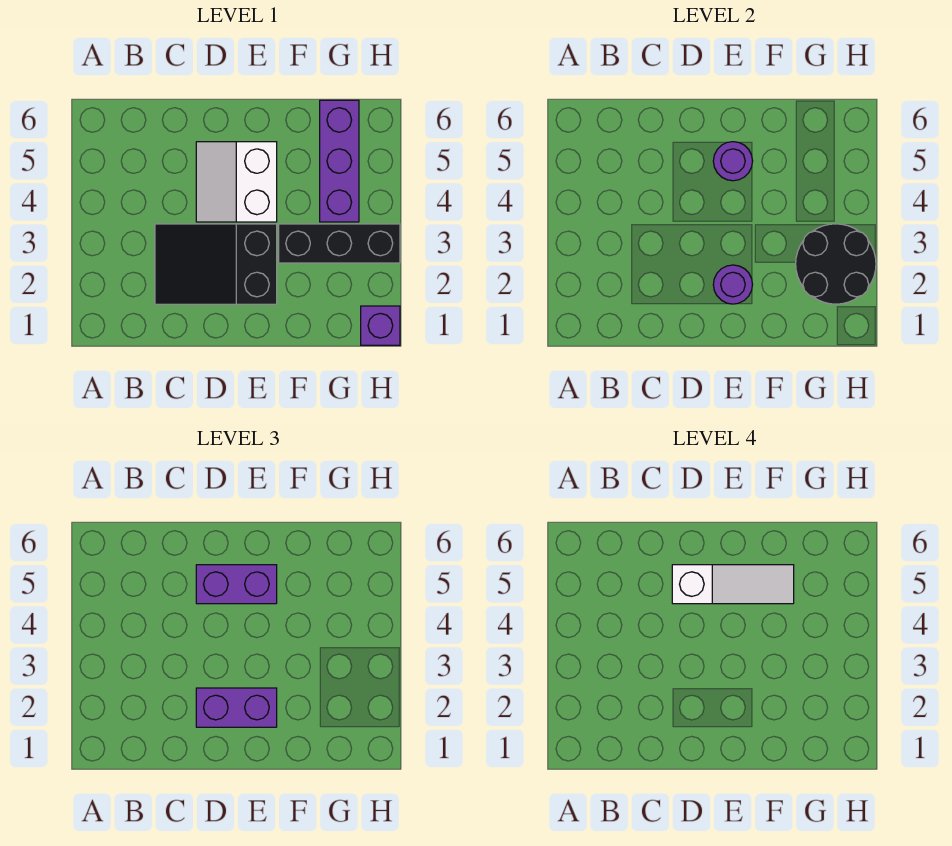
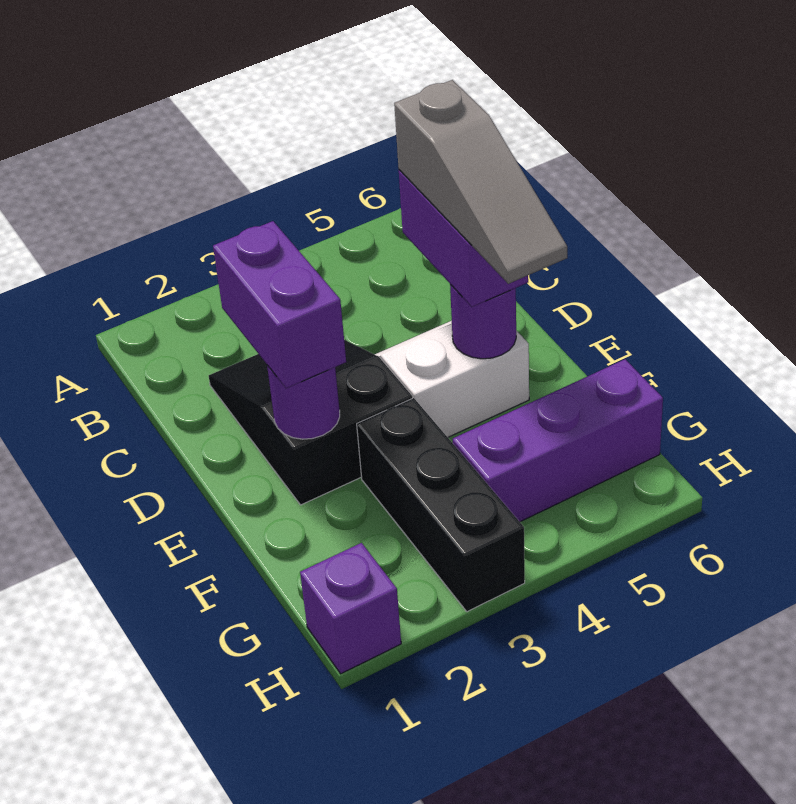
white 1x3 slope [672,565,794,604] -> grey 1x3 slope [394,80,567,284]
black 2x2 round brick [796,224,876,304] -> none

